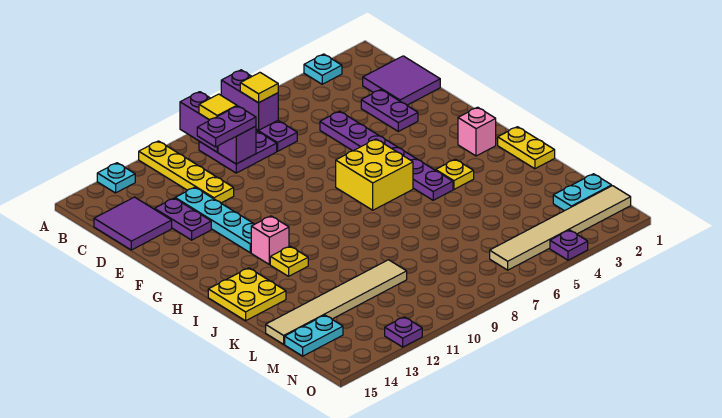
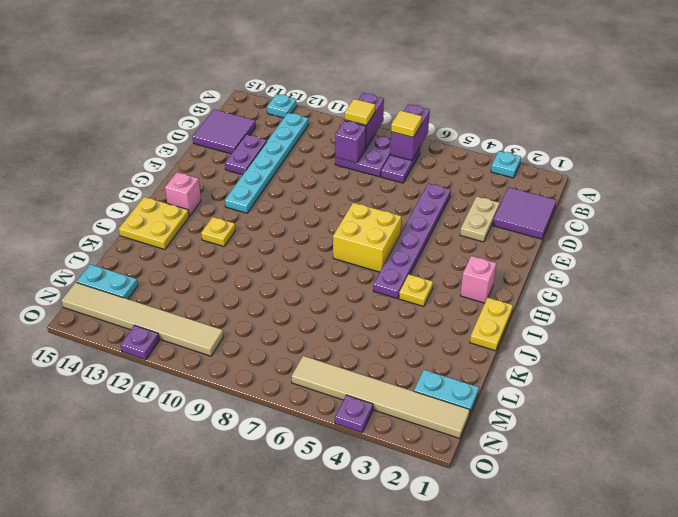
yellow 1x4 plate [139,141,234,203] -> none
purple 1x2 plate [197,106,256,147] -> none
purple 1x2 plate [361,90,418,131] -> tan 1x2 plate [460,196,500,242]
cyan 1x4 plate [175,187,255,253] -> cyan 1x6 plate [225,113,308,213]
pink 1x1 brick [251,216,289,265] -> pink 1x1 brick moved to [165,172,201,216]
tan 1x6 tile [266,260,407,344] -> tan 1x6 tile moved to [62,282,224,356]

